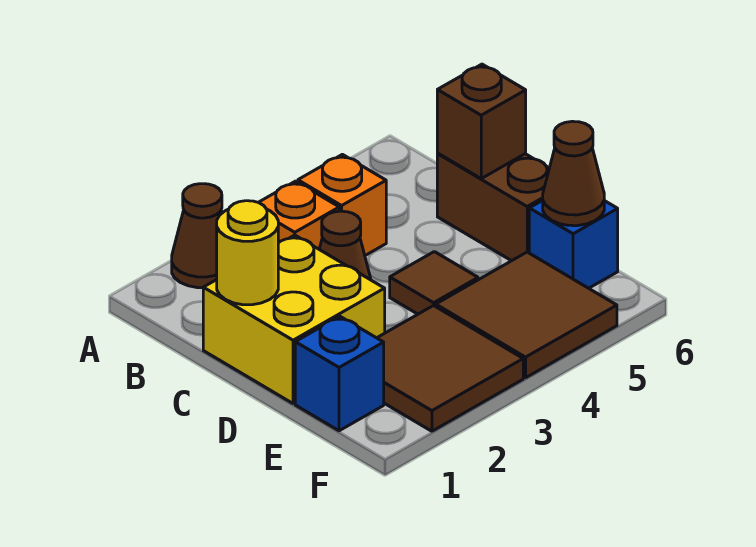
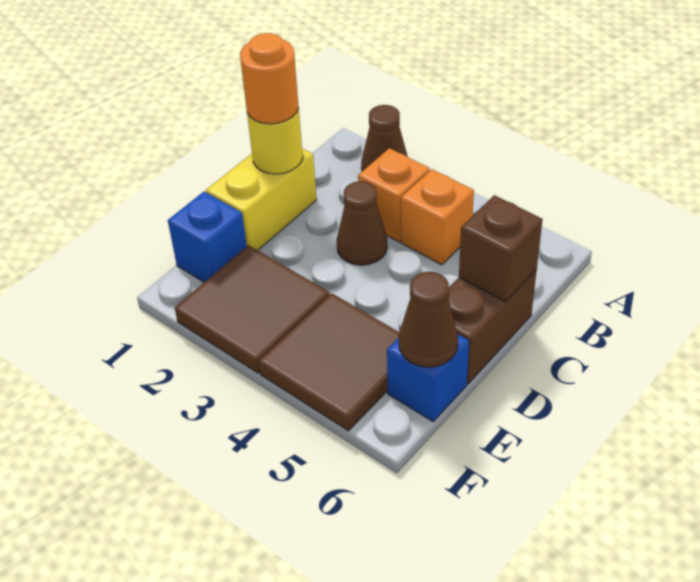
yellow 2x2 brick [203,235,385,404] -> yellow 1x2 brick [206,149,317,250]
none -> orange 1x1 round brick [240,33,299,124]
brown 1x1 tile [390,252,478,314] -> none

